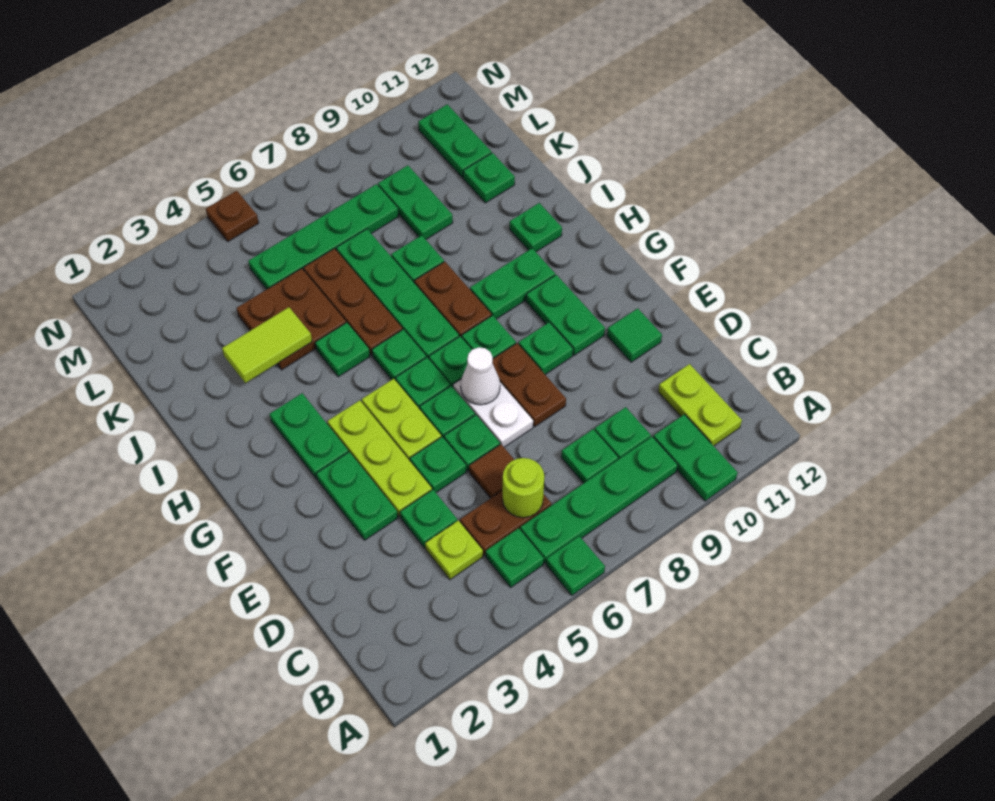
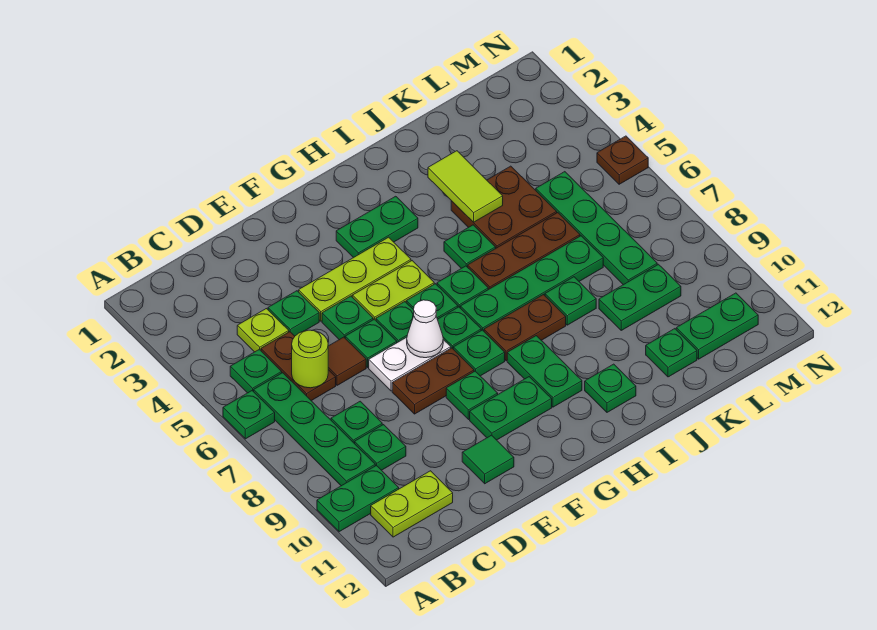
green 1x2 plate [316,452,398,540] -> none

